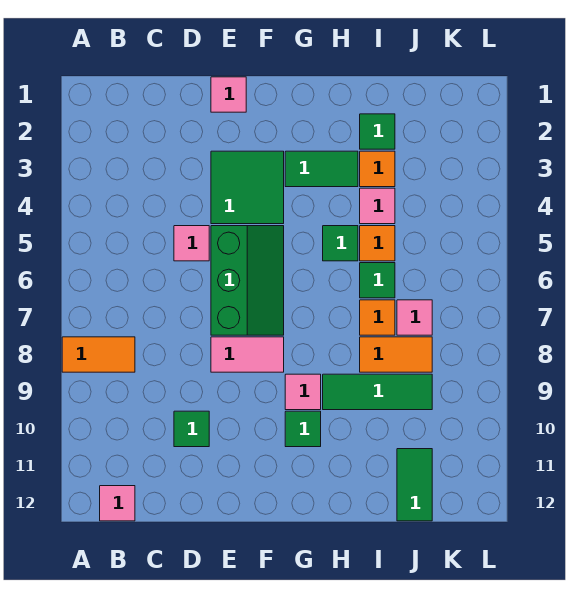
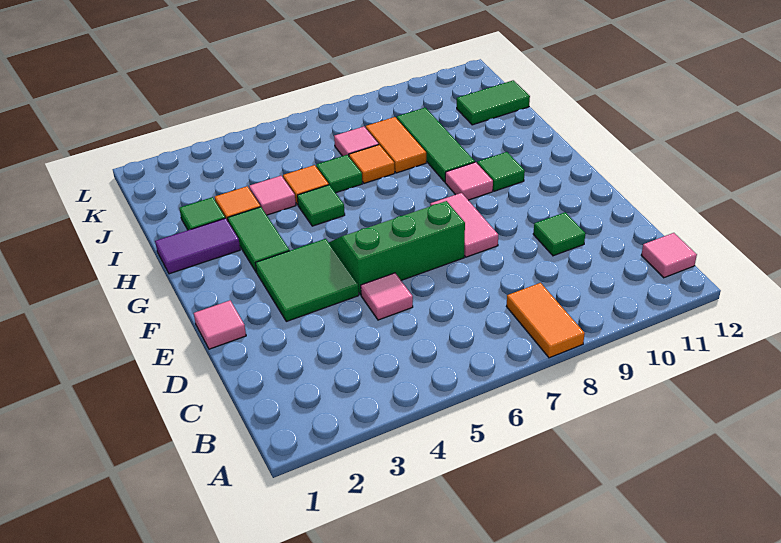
none -> purple 1x2 tile [155,218,240,274]

